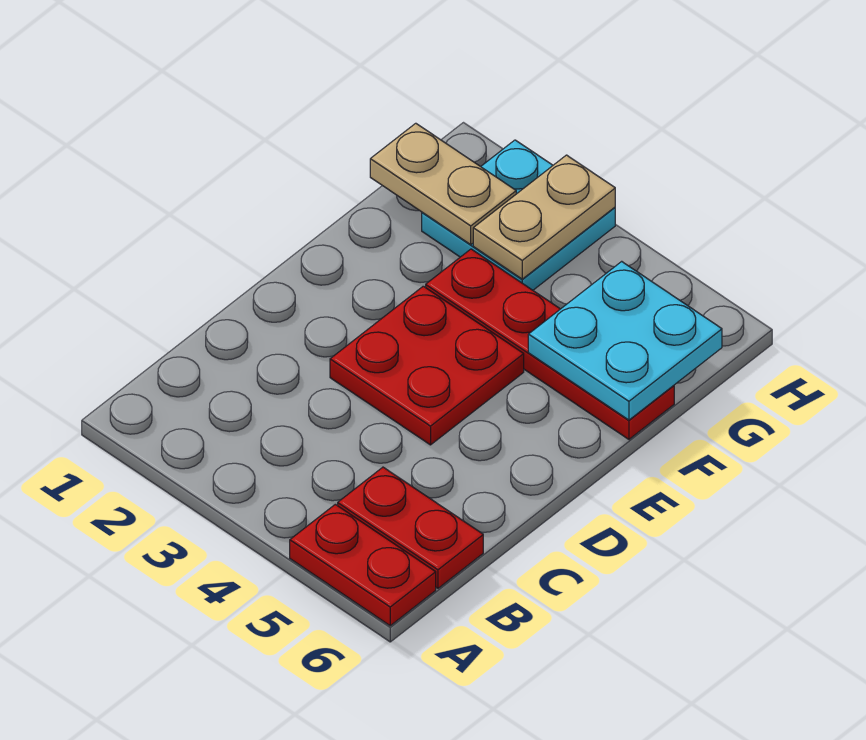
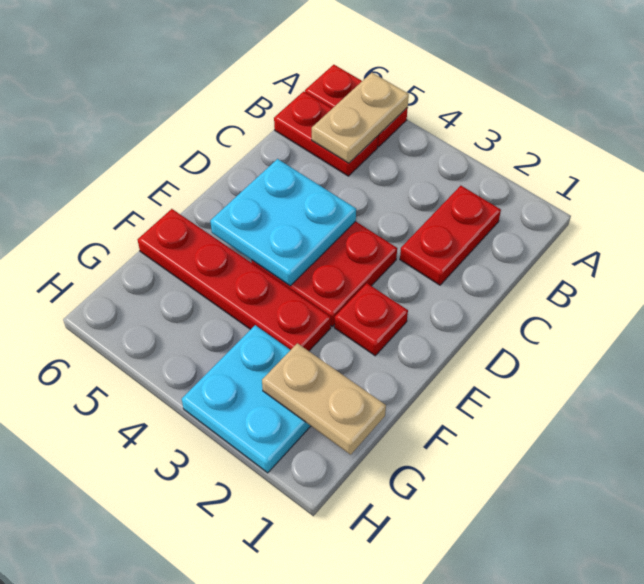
none -> red 1x2 plate [400,186,501,285]
none -> red 1x1 plate [334,283,408,356]
cyan 2x2 plate [528,261,722,420] -> cyan 2x2 plate moved to [210,159,356,286]
tan 1x2 plate [473,155,615,279] -> tan 1x2 plate moved to [312,73,409,163]

